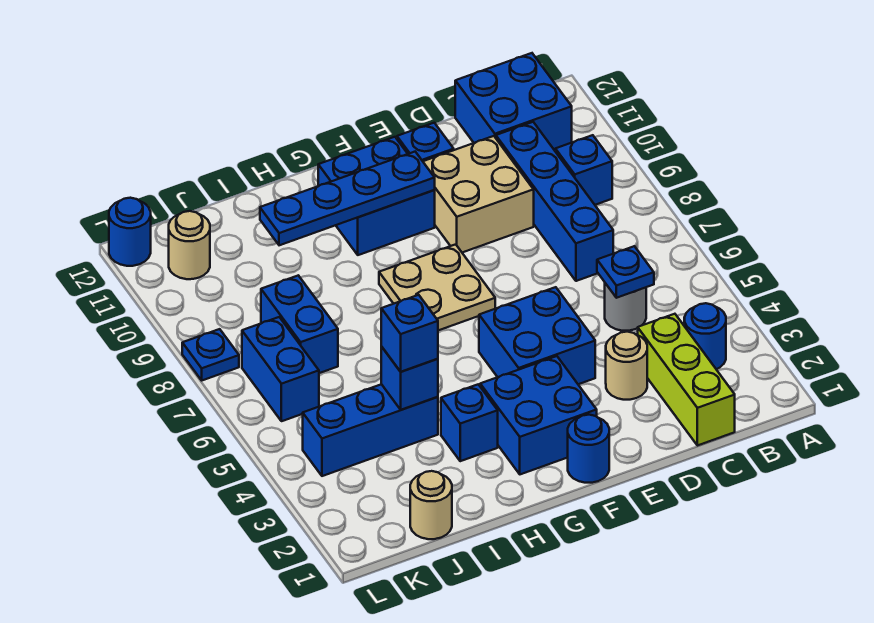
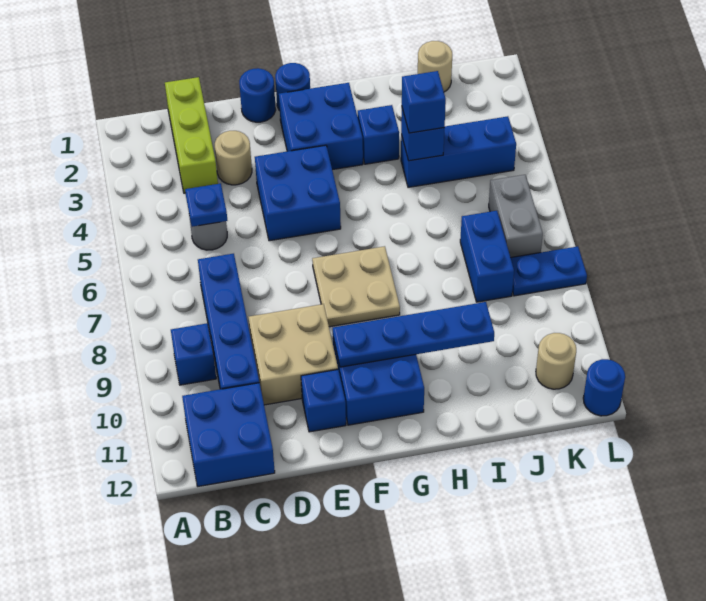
blue 1x1 round brick [684,303,726,369] -> blue 1x1 round brick moved to [239,68,276,122]
blue 1x2 brick [242,317,319,421] -> grey 1x2 brick [489,175,543,257]
blue 1x1 plate [182,329,239,380] -> blue 1x2 plate [511,246,587,296]

